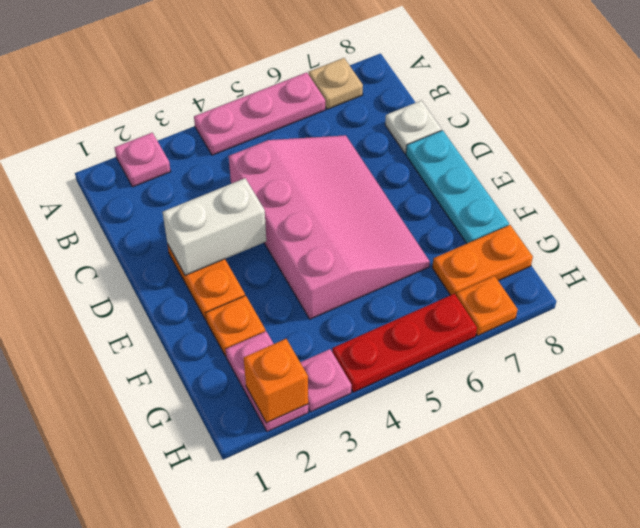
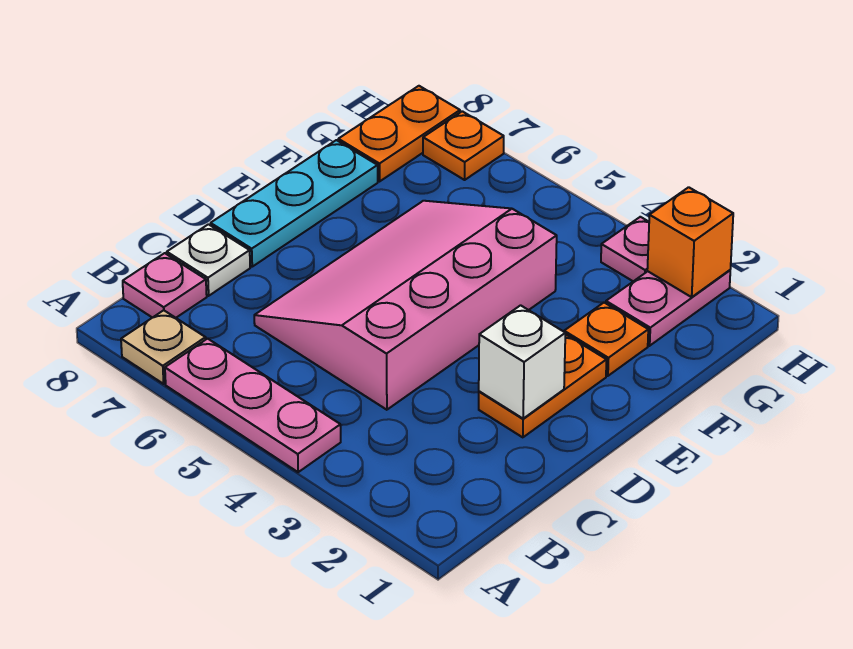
pink 1x1 plate [114,133,171,187] -> pink 1x1 plate moved to [123,253,207,318]
white 1x2 brick [163,178,266,275] -> white 1x1 brick [479,305,565,419]
orange 1x2 plate [432,225,533,295] -> orange 1x2 plate turned to [338,86,460,181]
red 1x3 plate [332,294,477,392] -> none

